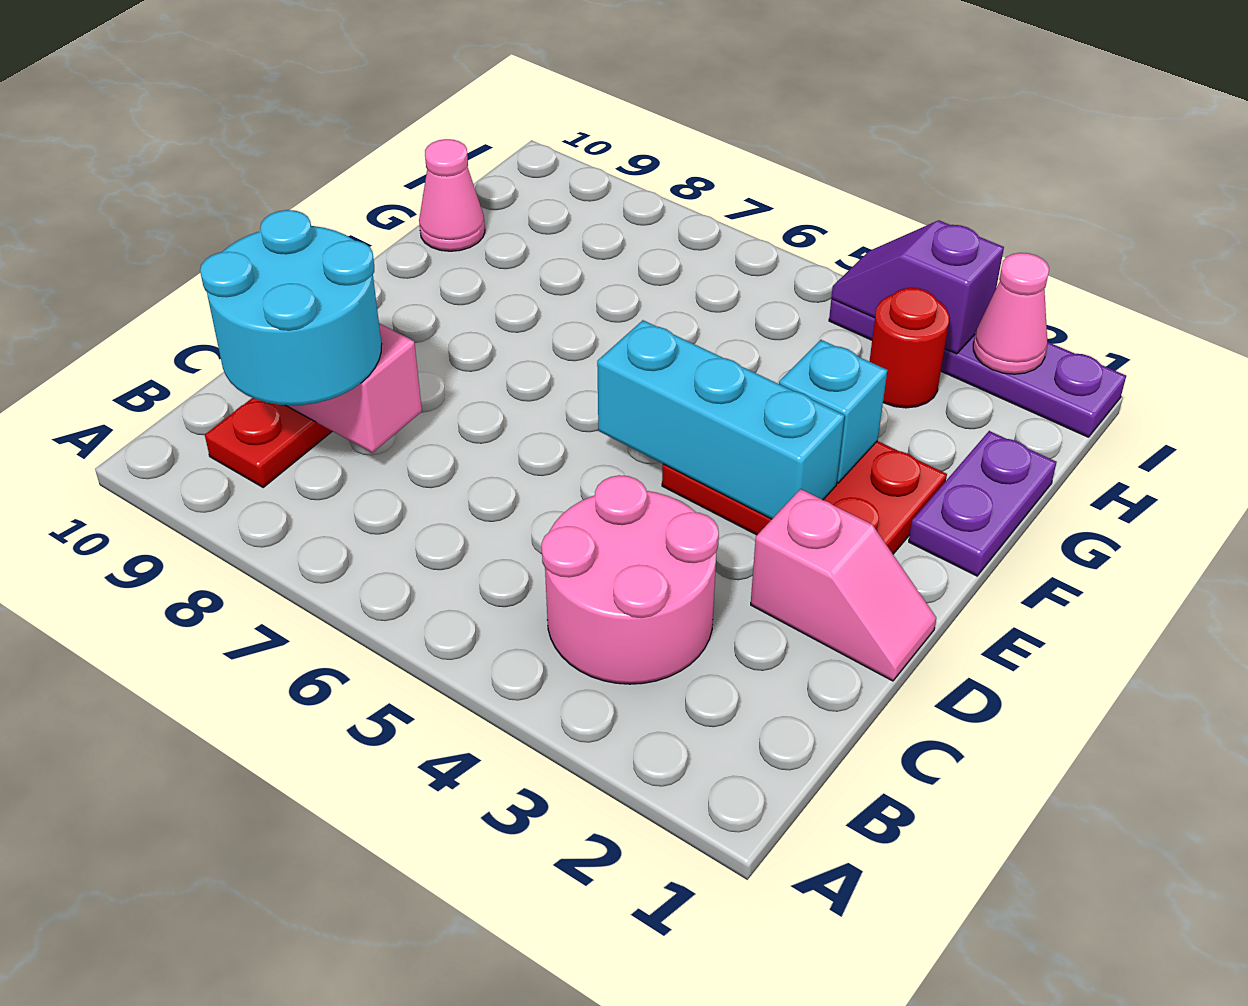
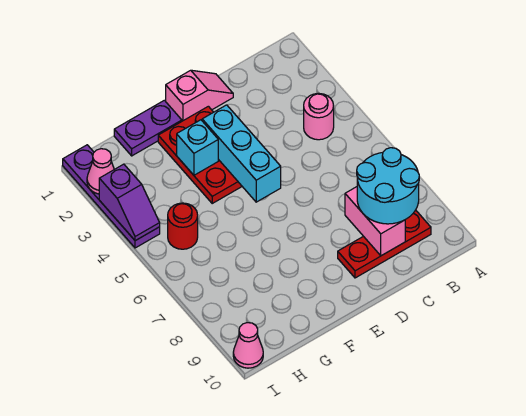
pink 2x2 round brick [542,475,719,684] -> pink 1x1 round brick [304,93,334,140]
pink 1x2 slope [751,489,936,681] -> pink 1x2 slope turned to [166,70,233,121]
pink 1x1 cone [419,139,485,251] -> pink 1x1 cone moved to [233,323,263,368]
red 1x1 round brick [869,288,949,408] -> red 1x1 round brick moved to [168,203,198,249]

